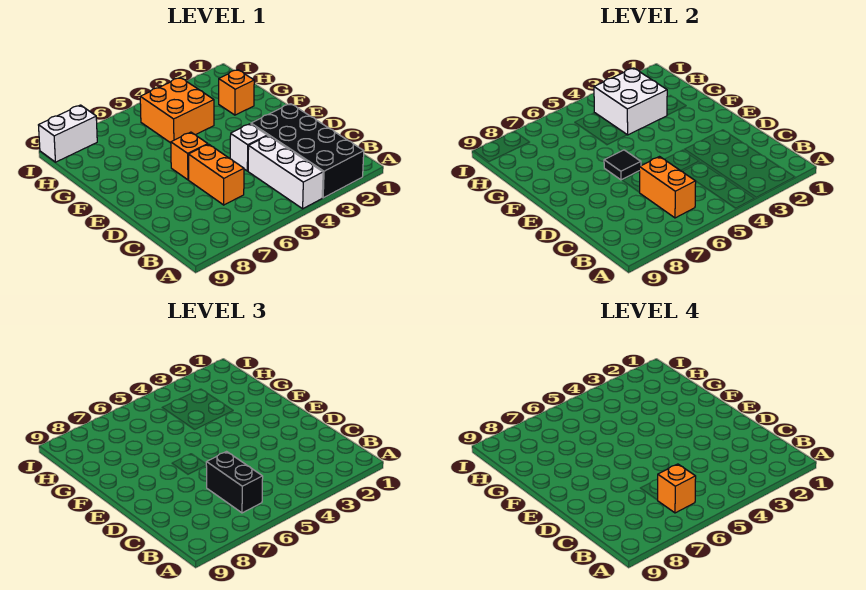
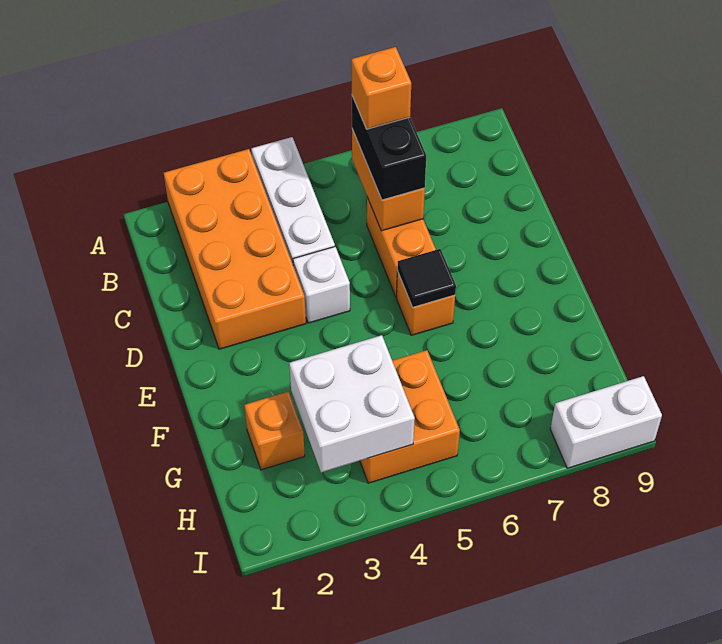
black 2x4 brick [251,104,364,198] -> orange 2x4 brick [164,149,306,349]

